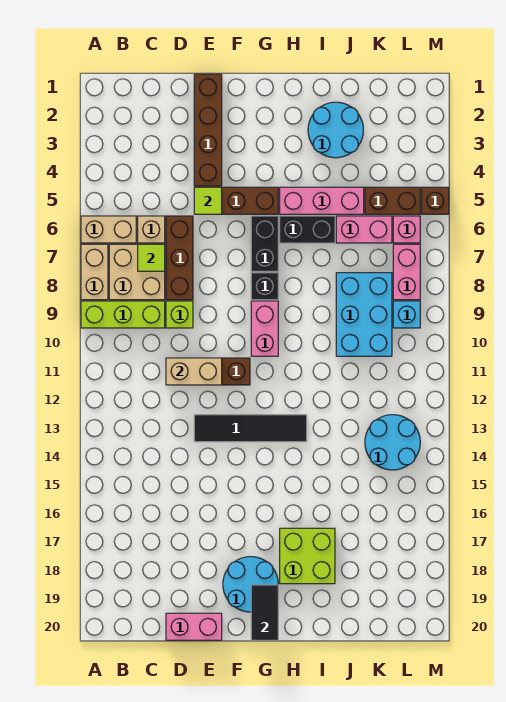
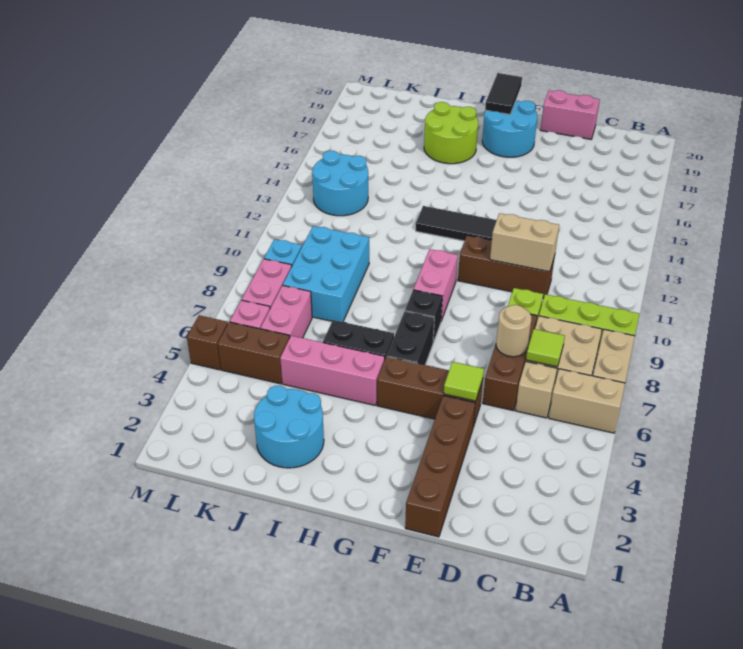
none -> tan 1x1 round brick [496,305,531,357]
lime 2x2 brick [280,528,335,584] -> lime 2x2 round brick [424,102,478,164]
pink 1x2 brick [336,216,392,243] -> pink 1x2 brick turned to [261,285,312,338]

